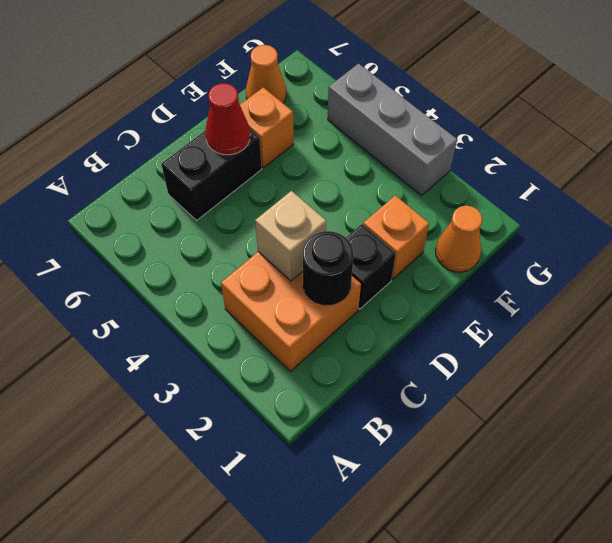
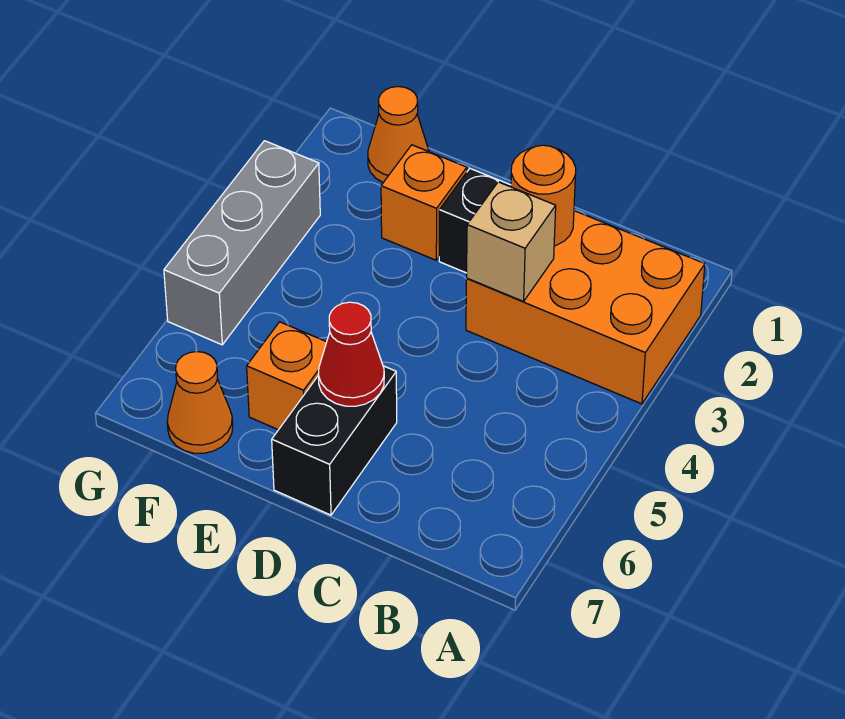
orange 2x2 brick [221,252,361,371] -> orange 2x3 brick [466,211,705,404]
black 1x1 round brick [303,231,354,305] -> orange 1x1 round brick [511,145,576,246]
black 1x2 brick [161,130,262,220] -> black 1x2 brick turned to [272,366,397,515]

